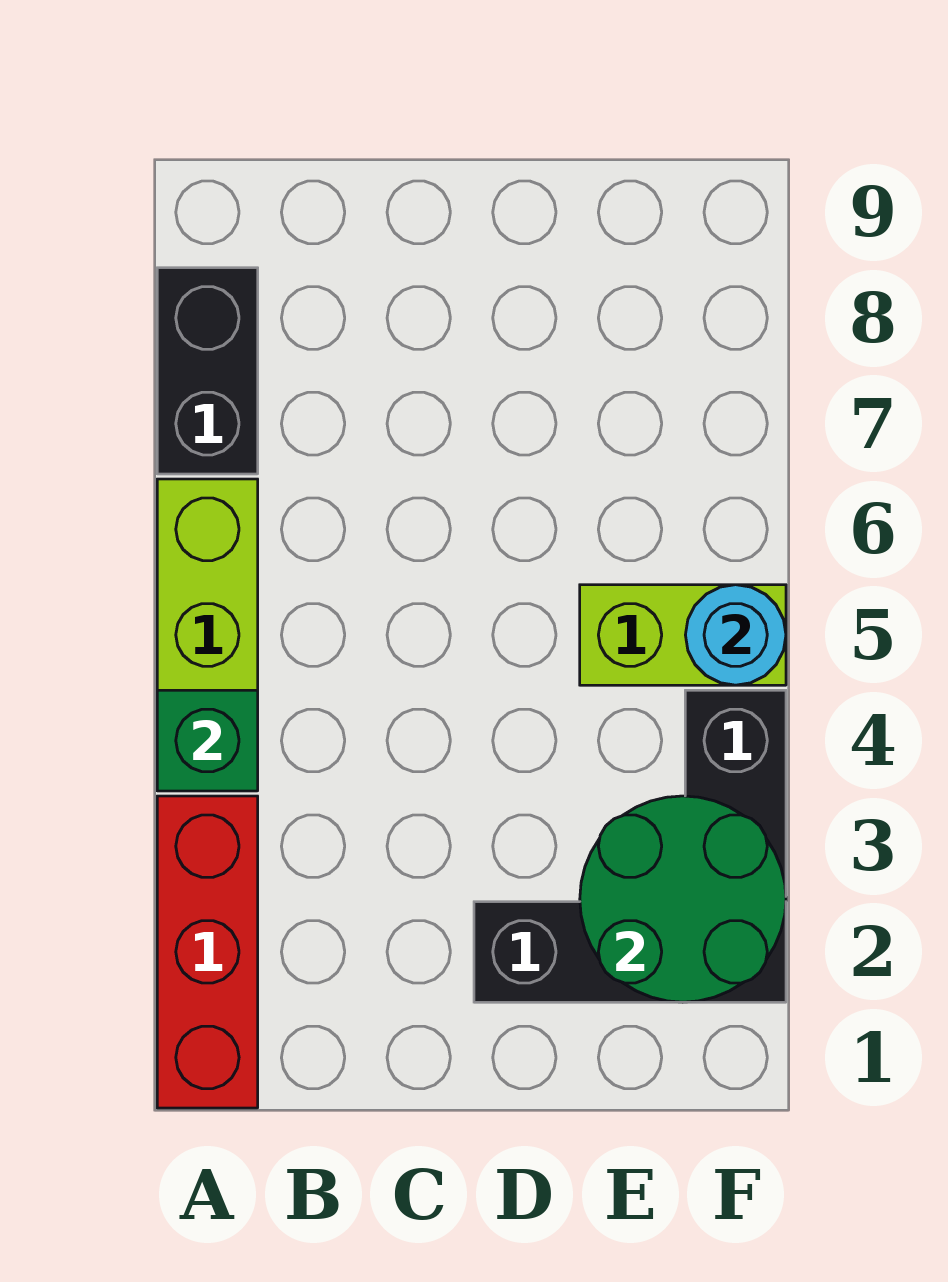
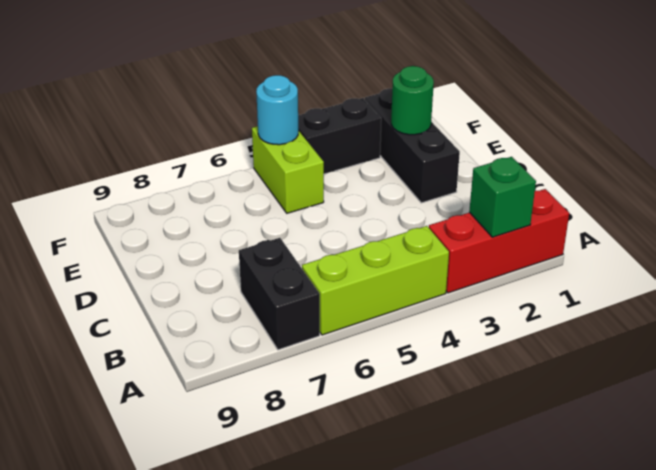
green 1x1 brick [157,690,258,791] -> green 1x1 brick moved to [469,157,536,237]
black 1x2 brick [157,268,258,474] -> black 1x2 brick turned to [239,238,320,350]
green 2x2 round brick [580,796,786,1002] -> green 1x1 round brick [391,66,434,135]

